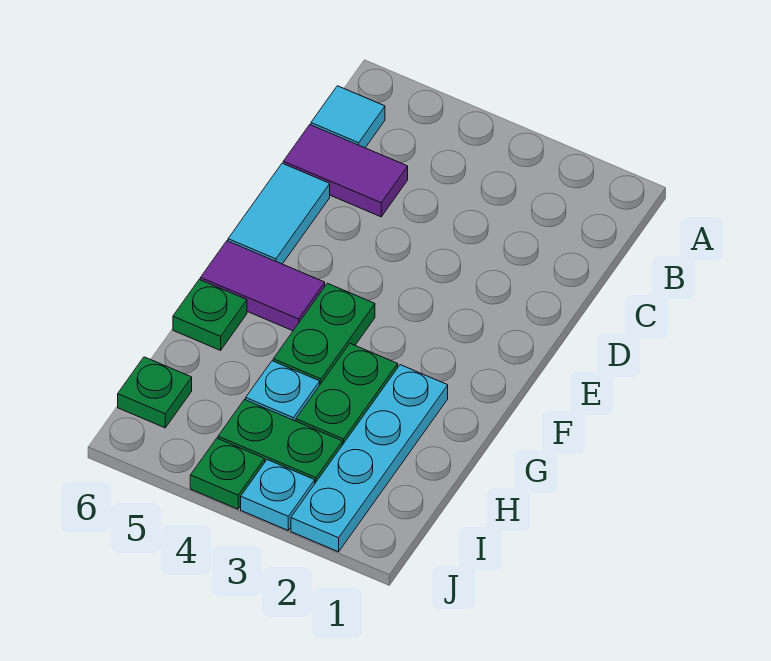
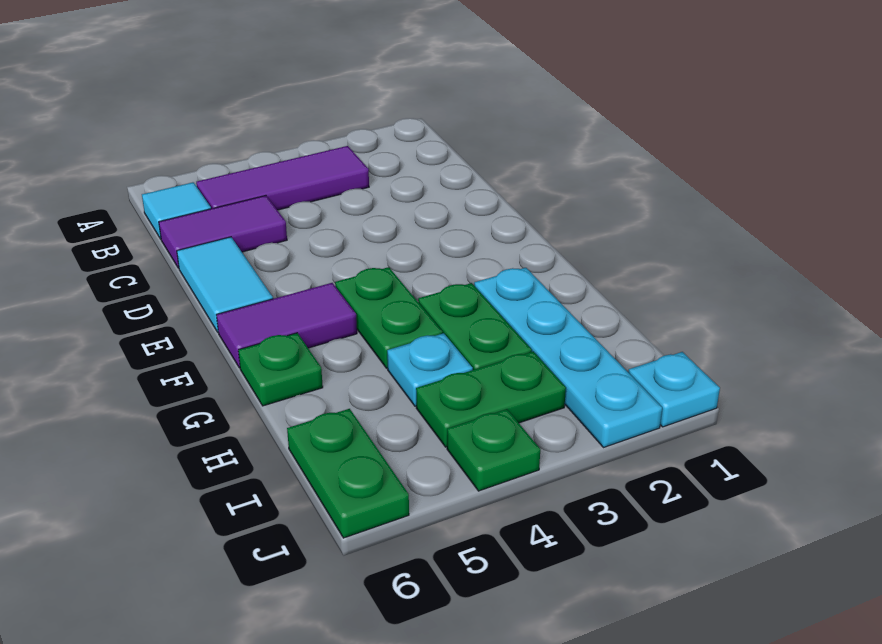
none -> purple 1x3 tile [196,146,369,210]
green 1x1 plate [118,357,192,428] -> green 1x2 plate [287,409,409,538]
cyan 1x1 plate [241,460,315,530] -> cyan 1x1 plate moved to [628,352,720,427]

